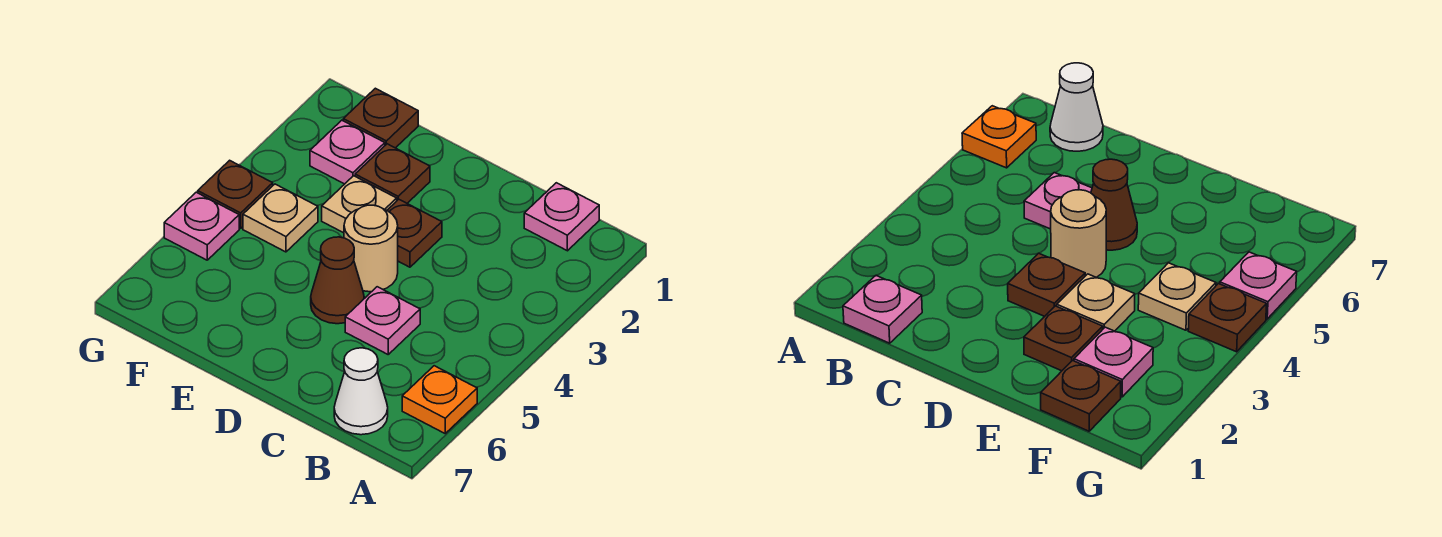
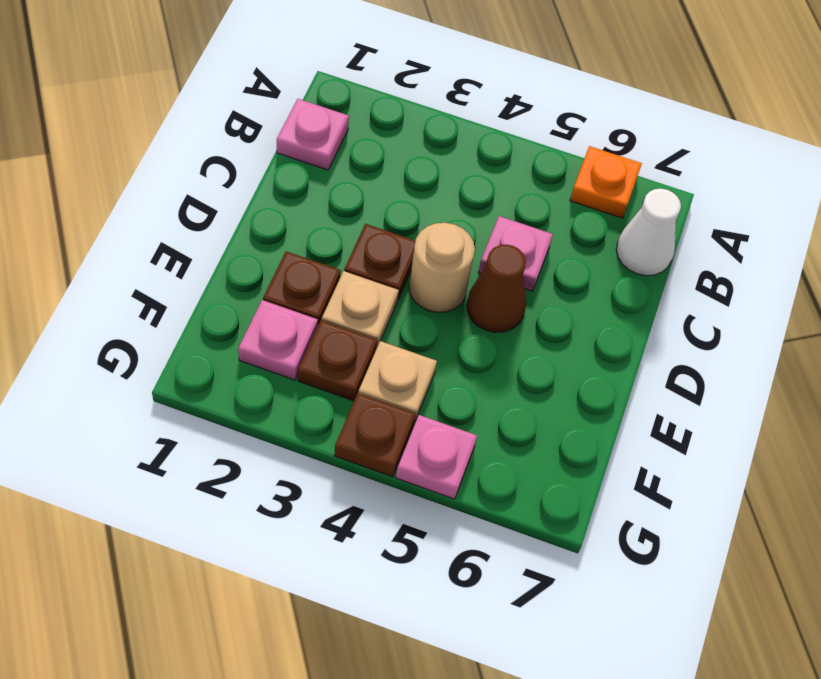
brown 1x1 plate [343,88,418,148] -> brown 1x1 plate moved to [298,320,377,401]

